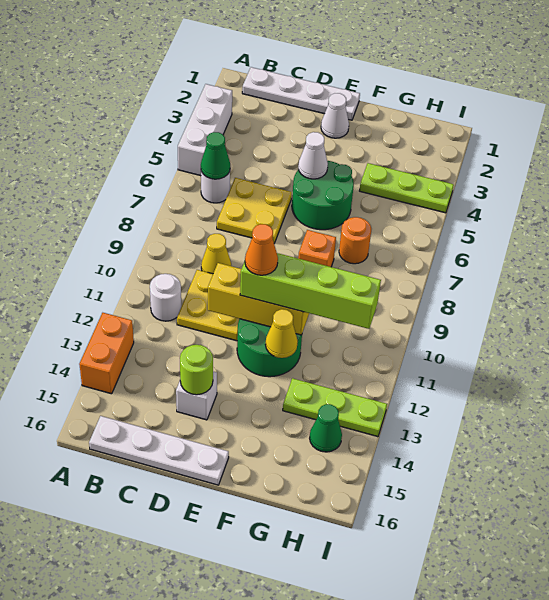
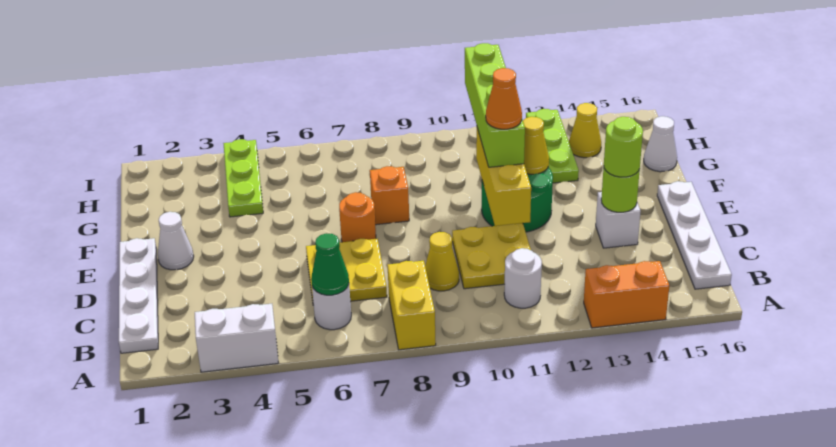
white 1x3 brick [178,84,232,176] -> white 1x2 brick [195,304,279,372]
none -> yellow 1x2 brick [387,261,436,350]
none -> lime 1x1 round brick [604,117,643,177]
green 2x2 round brick [292,161,354,230] -> none
white 1x1 cone [298,132,328,179] -> white 1x1 cone moved to [644,116,677,172]
orange 1x1 round brick [339,217,371,264] -> orange 1x1 round brick moved to [339,192,376,242]
green 1x1 cone [310,404,342,452] -> yellow 1x1 cone [569,103,601,158]

